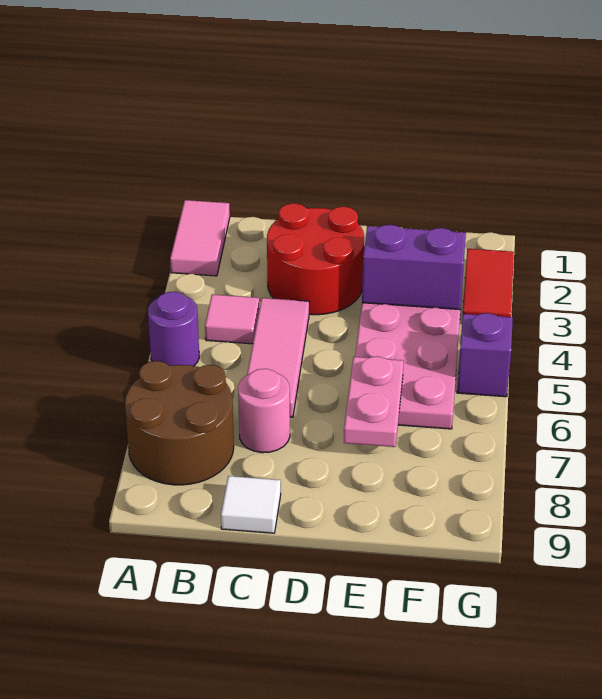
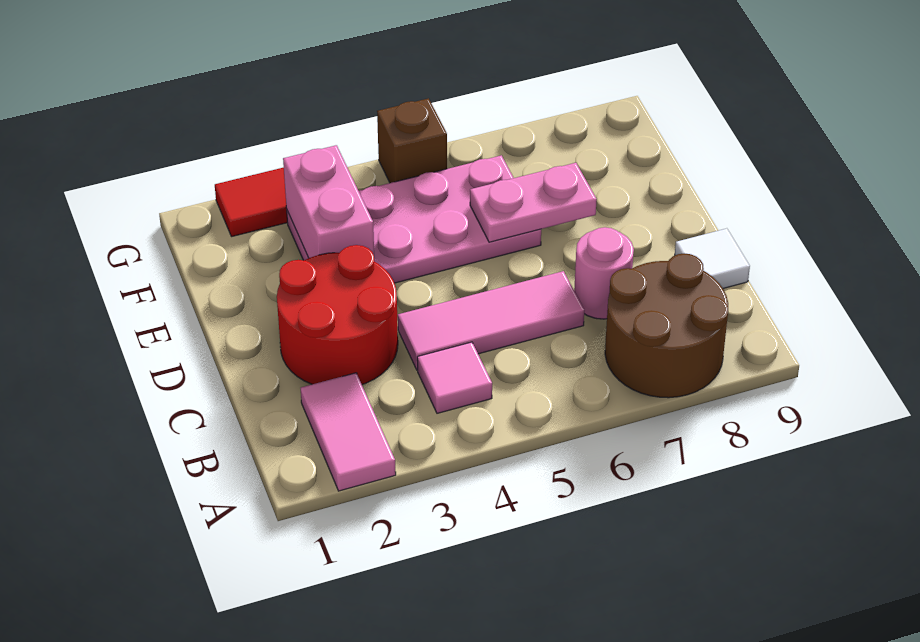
pink 1x2 tile [170,200,230,276] -> pink 1x2 tile turned to [301,373,396,491]
purple 1x1 round brick [148,292,199,366] -> none
purple 1x2 brick [362,225,466,310] -> pink 1x2 brick [283,145,374,258]
purple 1x1 brick [457,313,513,397] -> brown 1x1 brick [377,98,447,183]

